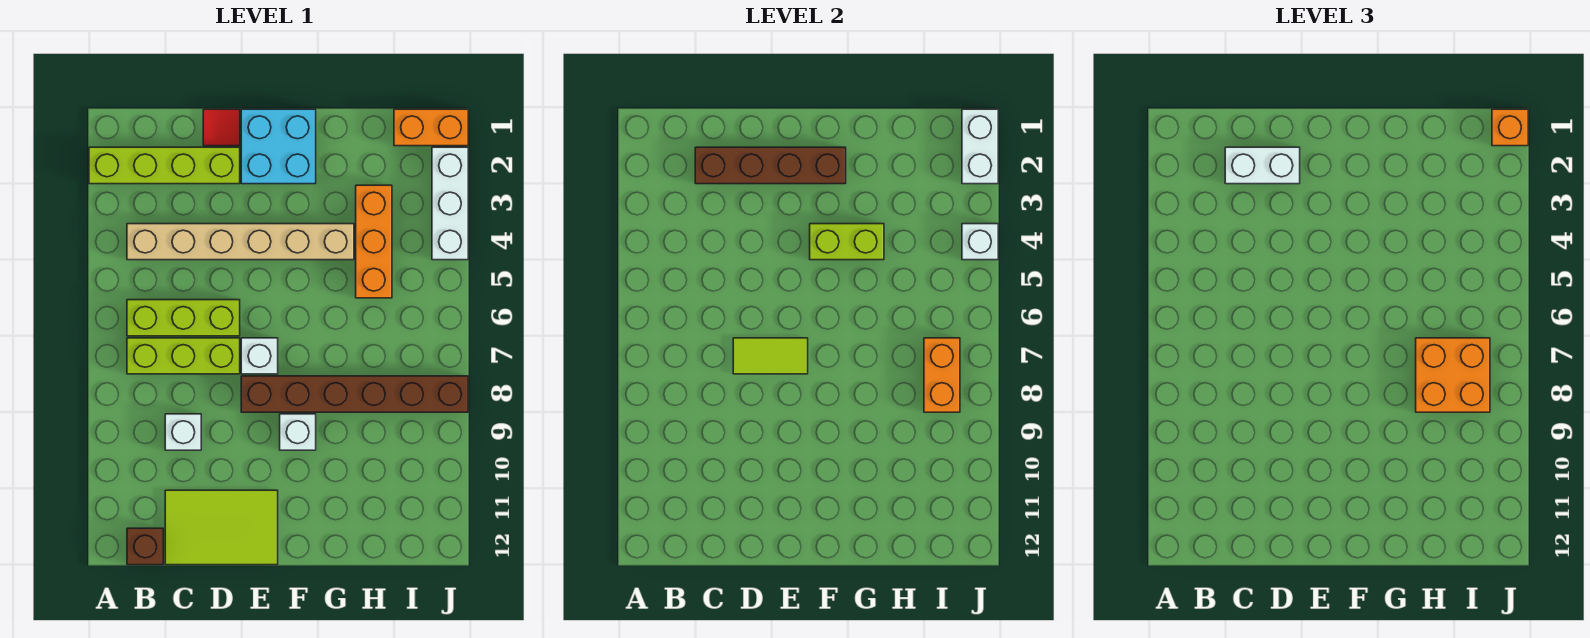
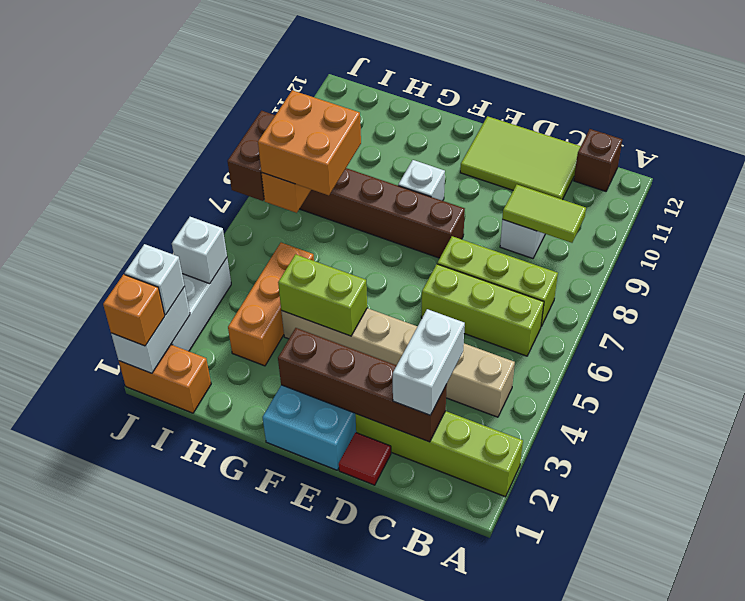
white 1x2 brick [1225,147,1300,184] -> white 1x2 brick turned to [393,309,465,415]
lime 1x2 tile [733,338,808,374] -> lime 1x2 tile moved to [502,185,586,243]
white 1x1 brick [241,338,278,374] -> white 1x1 brick moved to [125,244,185,315]
none -> brown 1x2 brick [228,111,275,201]

